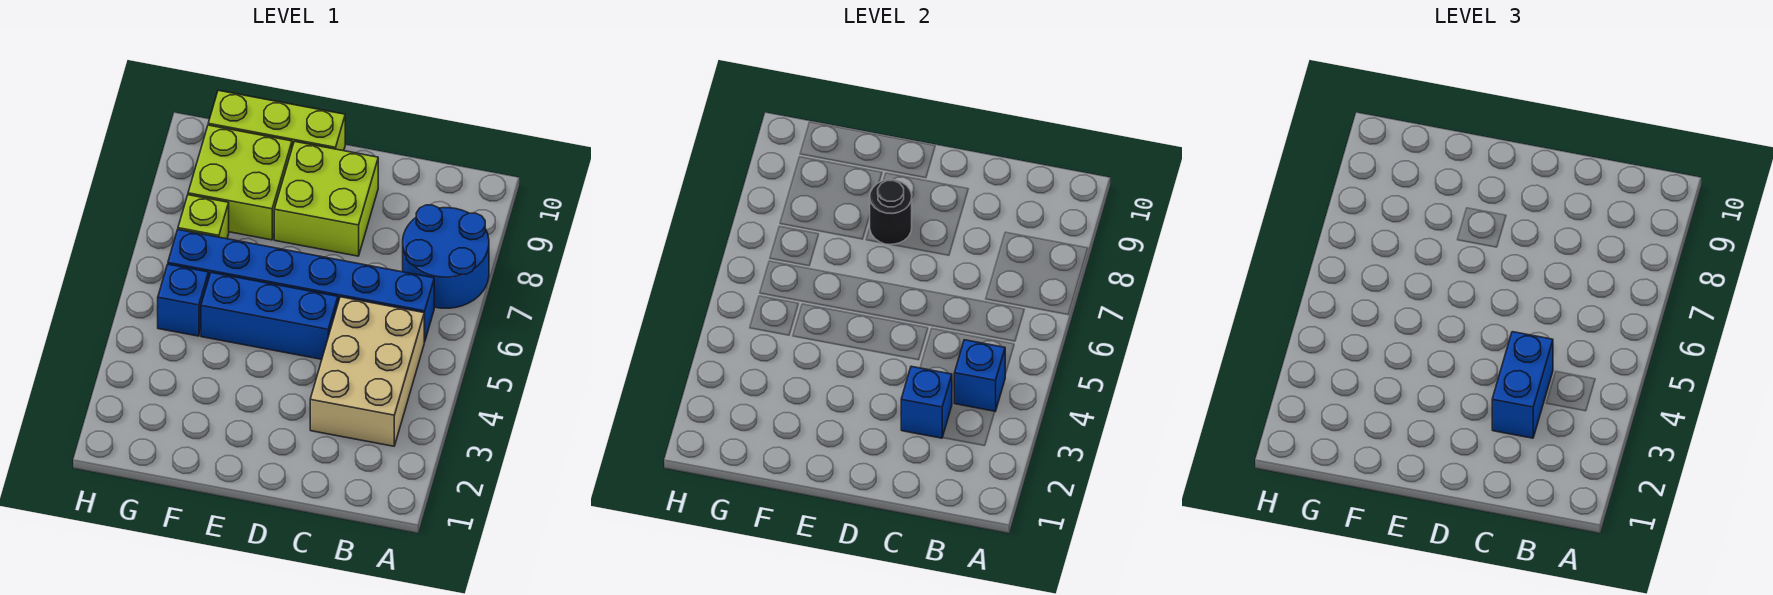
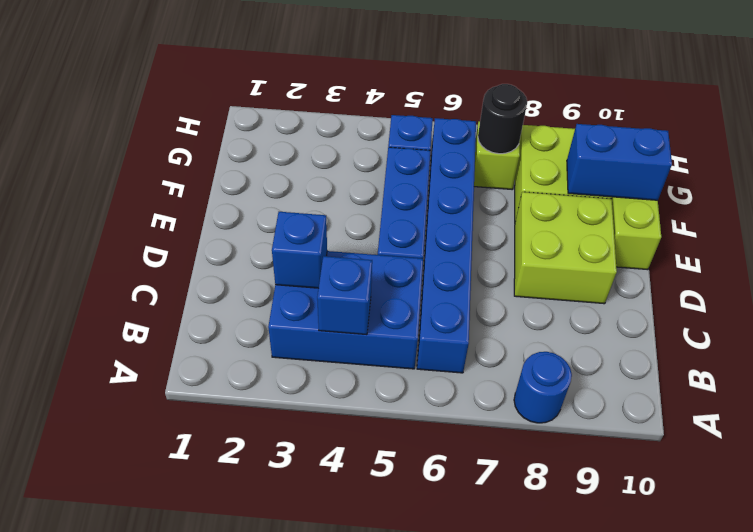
blue 2x2 round brick [403,205,489,308] -> blue 1x1 round brick [514,352,572,423]
tan 2x3 brick [310,297,424,446] -> blue 2x3 brick [268,251,423,369]
blue 1x2 brick [1492,332,1553,438] -> blue 1x2 brick moved to [567,124,672,200]
black 1x1 round brick [869,180,912,245] -> black 1x1 round brick moved to [478,84,527,154]

